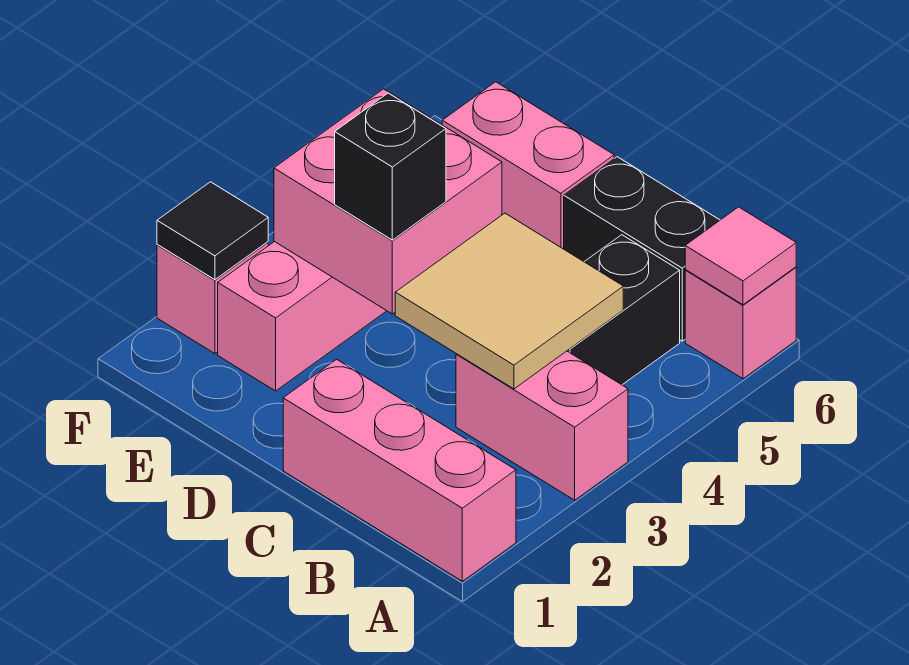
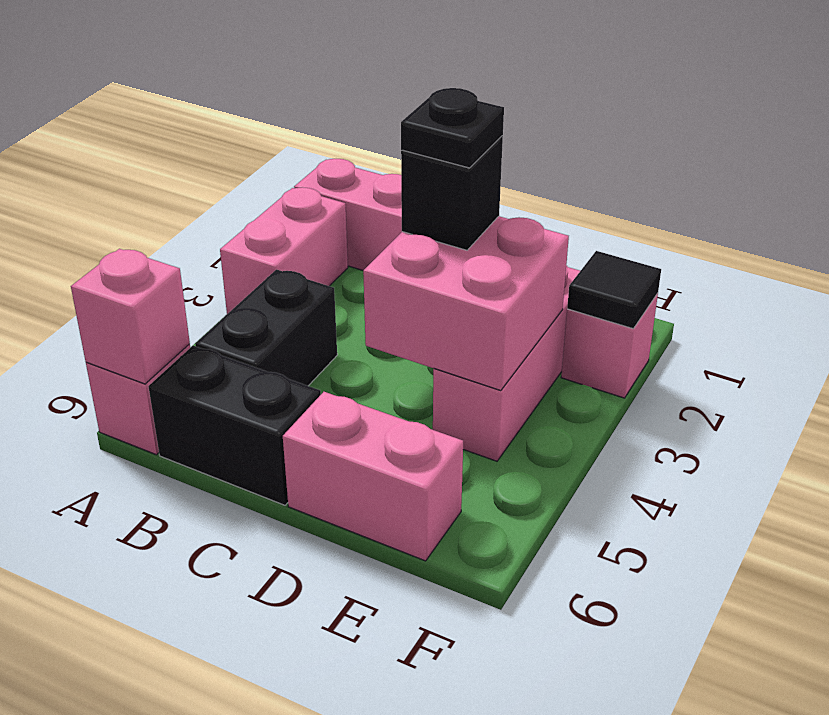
pink 1x2 brick [456,351,628,500] -> pink 1x2 brick turned to [220,187,348,314]
pink 1x1 tile [685,207,796,305] -> pink 1x1 brick [71,249,190,384]
tan 2x2 tile [395,213,623,389] -> none
none -> black 1x1 plate [401,88,504,168]

